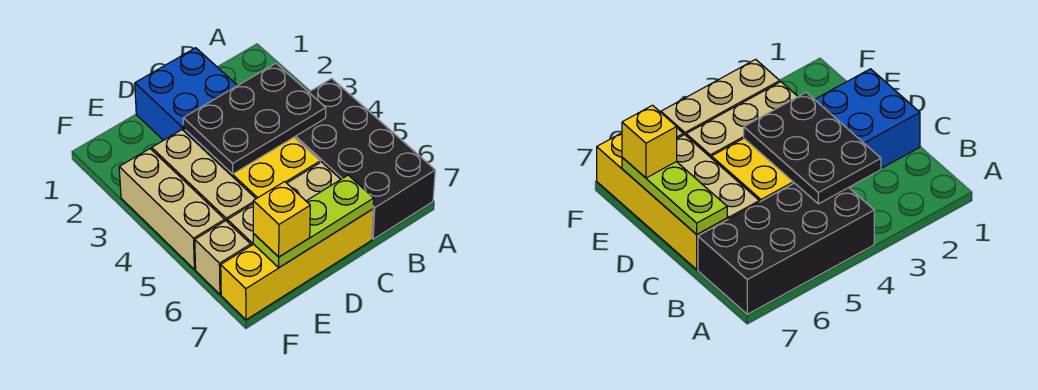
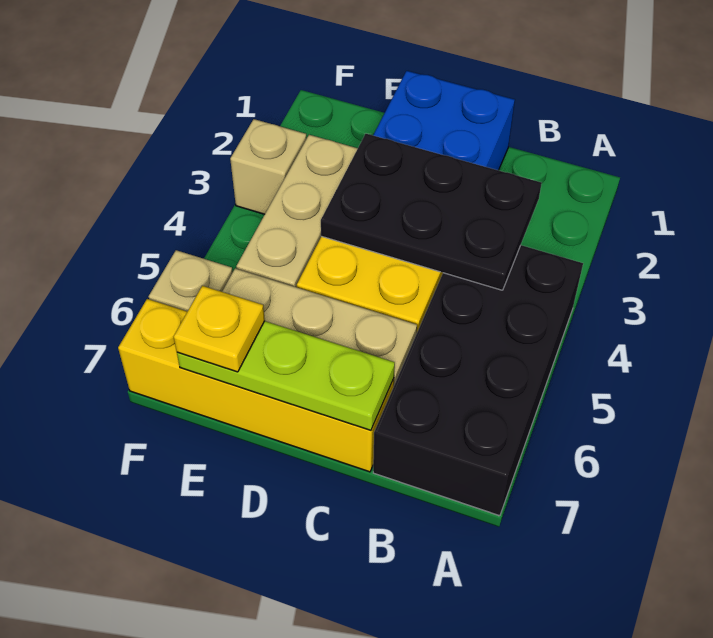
yellow 1x1 brick [253,182,310,257] -> yellow 1x1 plate [174,286,265,372]
tan 1x3 brick [119,149,225,270] -> tan 1x1 brick [230,119,307,214]

